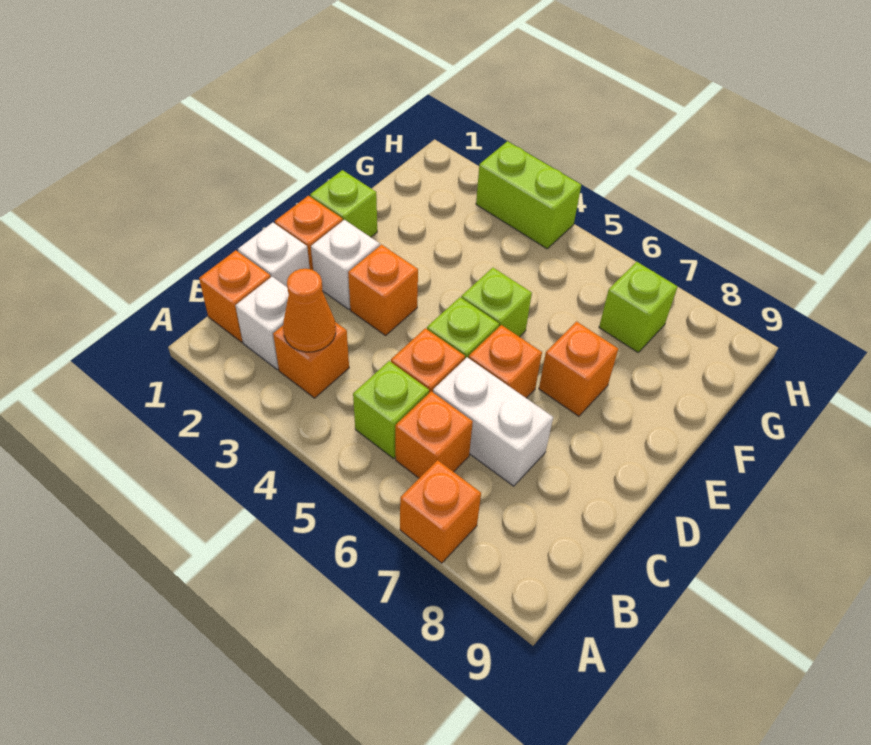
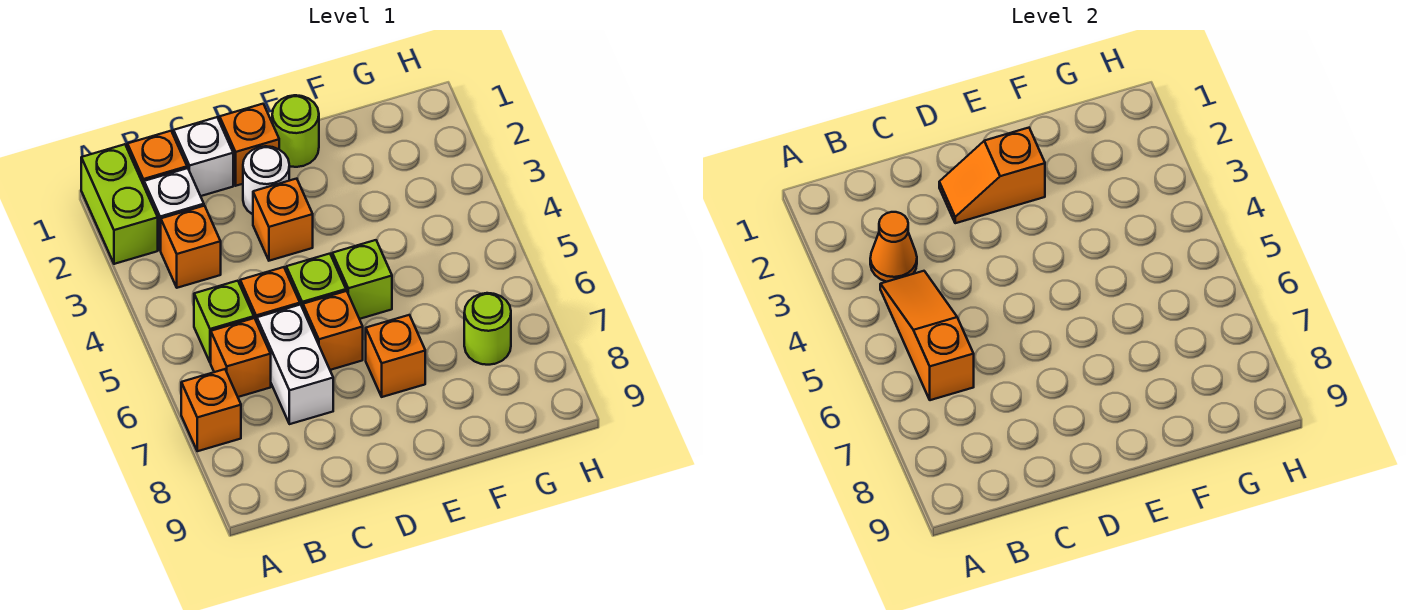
none -> orange 1x3 slope [880,271,974,400]
white 1x1 brick [311,220,380,309] -> white 1x1 round brick [243,146,289,214]
none -> orange 1x2 slope [939,128,1045,223]
lime 1x1 brick [310,170,377,237] -> lime 1x1 round brick [272,95,319,167]
lime 1x1 brick [599,262,678,353] -> lime 1x1 round brick [464,293,511,365]
lime 1x2 brick [476,141,581,249] -> lime 1x2 brick moved to [81,144,158,264]

